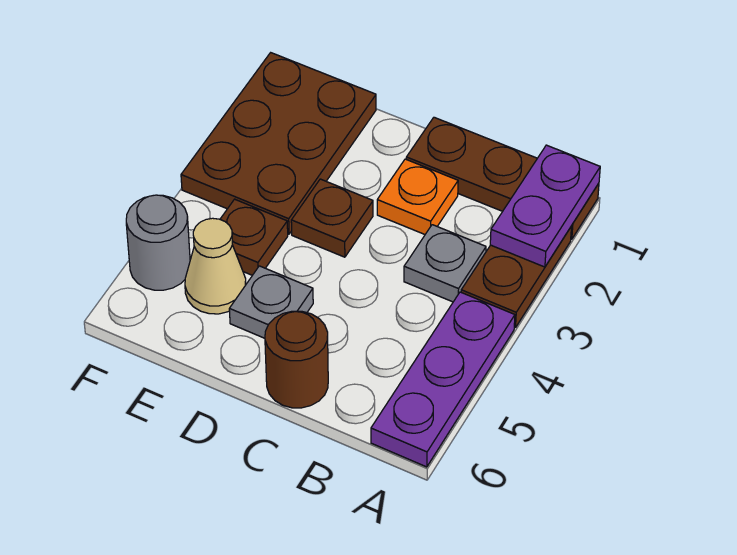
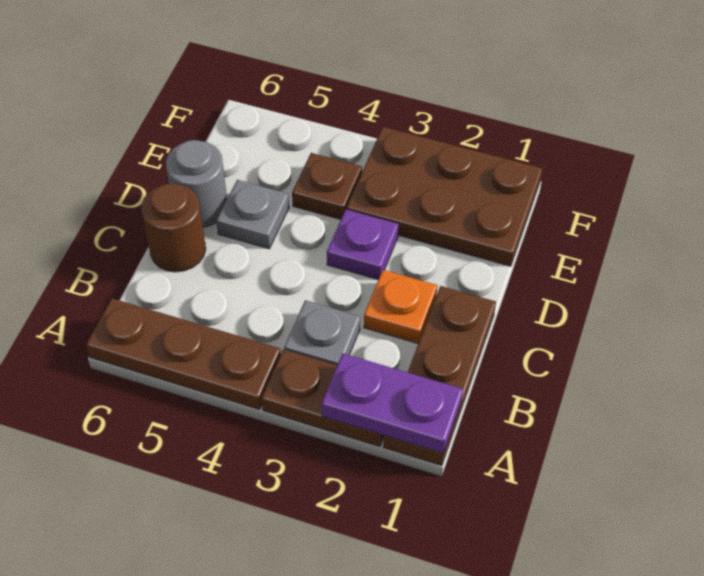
purple 1x3 plate [371,292,515,467] -> brown 1x3 plate [86,298,281,410]
brown 1x1 plate [291,179,373,257] -> purple 1x1 plate [327,209,398,280]
tan 1x1 cone [185,218,246,314] -> none
grey 1x1 round brick [126,195,190,290] -> grey 1x1 round brick moved to [166,140,227,227]

